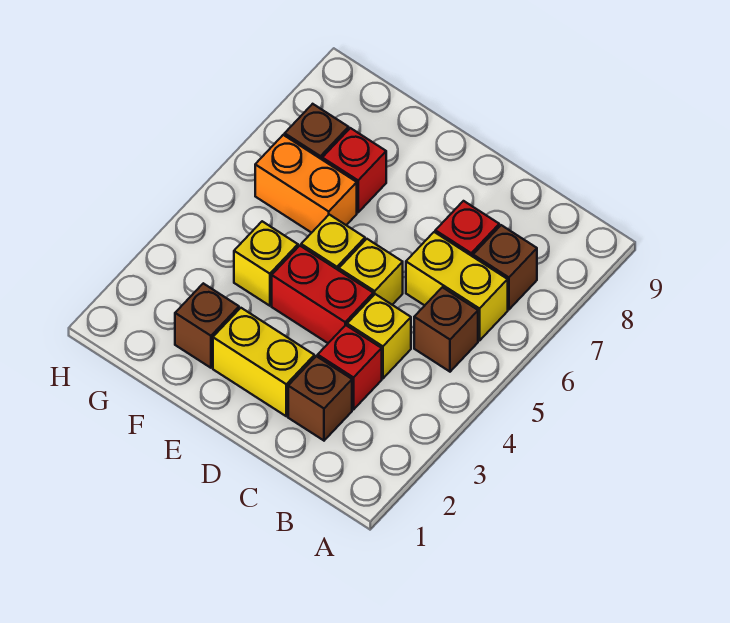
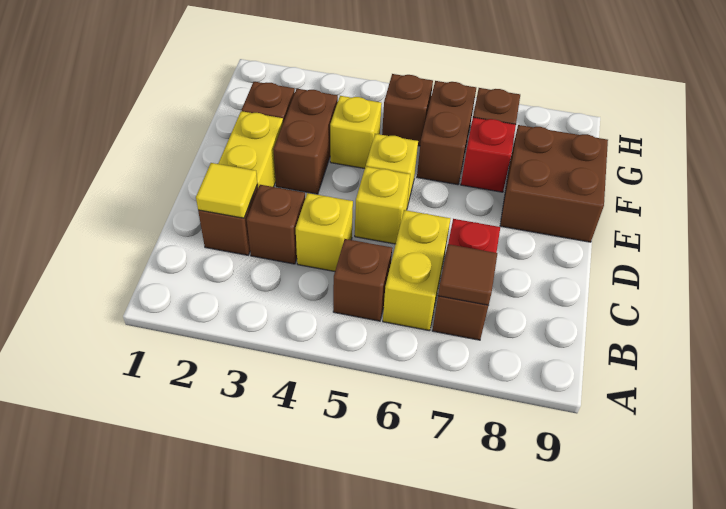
none -> brown 1x1 tile [438,244,497,305]
none -> yellow 1x1 tile [196,163,257,218]
red 1x1 brick [318,325,382,410] -> brown 1x1 brick [247,185,305,264]
red 1x2 brick [272,246,373,343] -> none
none -> brown 1x2 brick [273,89,338,194]
none -> brown 2x2 brick [500,125,608,242]
orange 1x2 brick [255,135,357,233] -> brown 1x2 brick [417,81,476,185]
none -> brown 1x1 brick [382,74,433,146]

